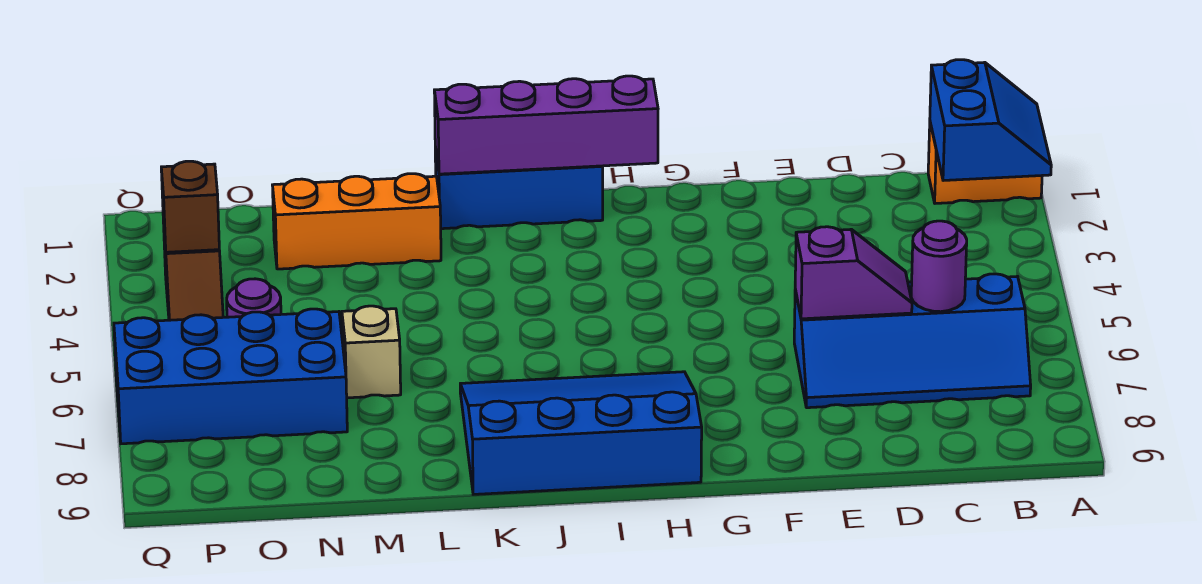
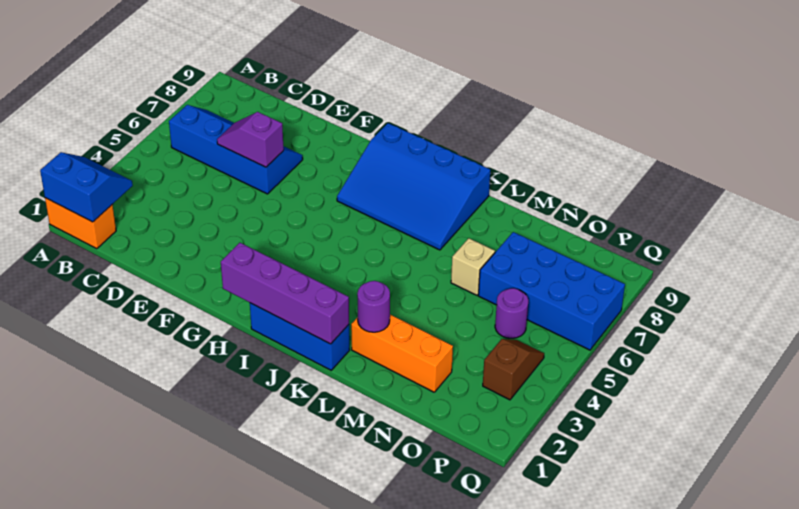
blue 2x2 slope [930,60,1051,181] -> blue 2x2 slope turned to [40,152,133,222]
purple 1x1 round brick [911,221,967,312] -> purple 1x1 round brick moved to [357,281,390,332]
brown 1x1 brick [161,161,219,252] -> none

